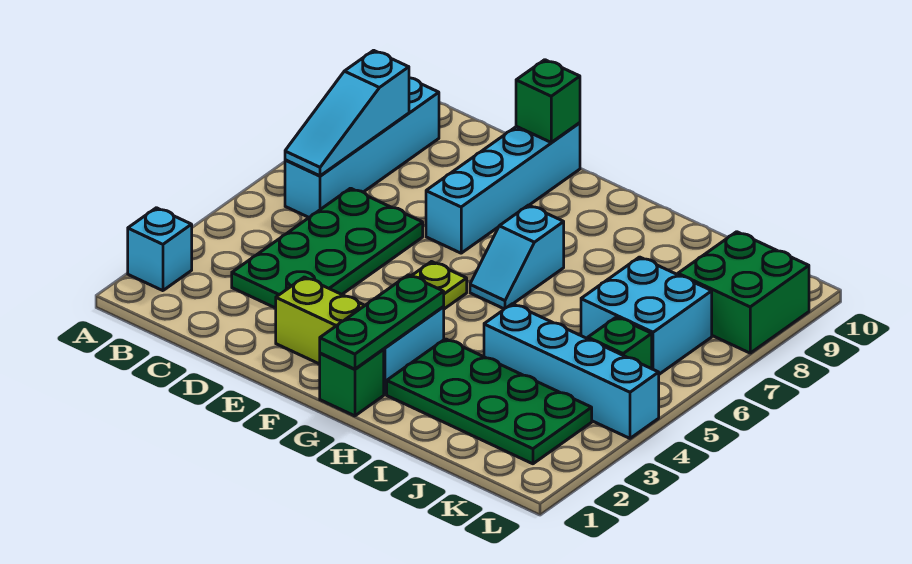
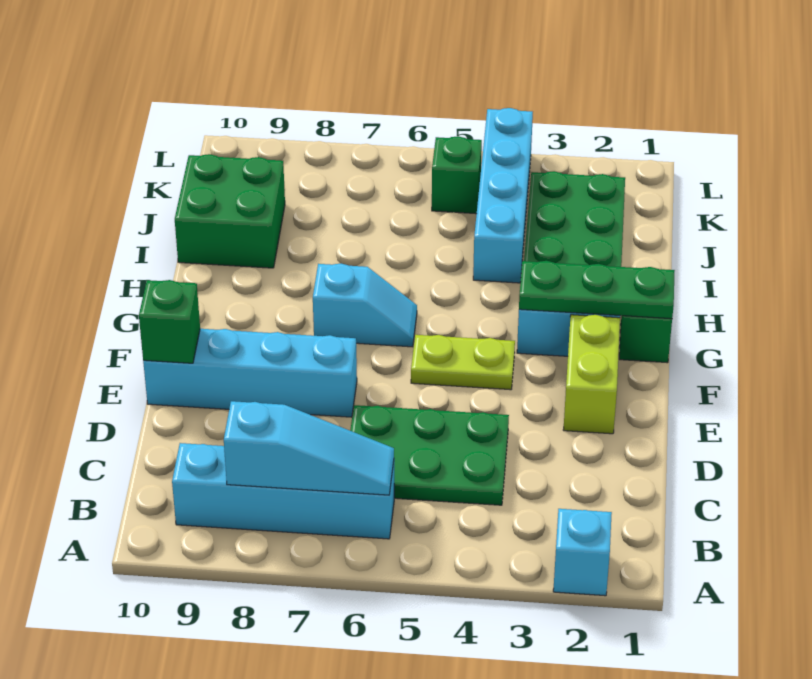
green 2x4 plate [232,188,423,308] -> green 2x3 plate [350,405,509,505]
cyan 2x2 brick [581,257,712,374] -> none
green 2x2 brick [678,232,809,353] -> green 2x2 brick moved to [175,154,285,268]

